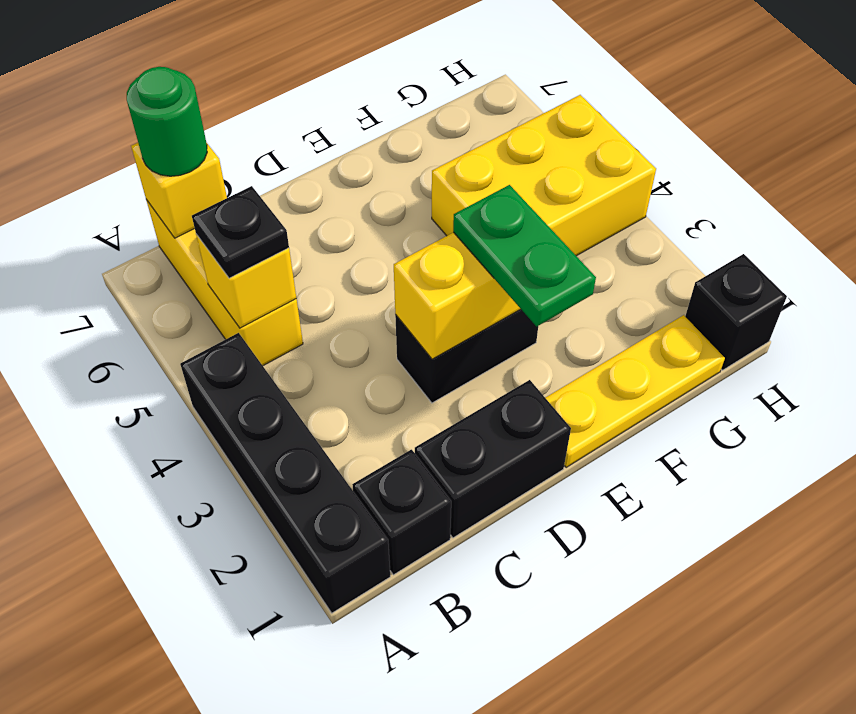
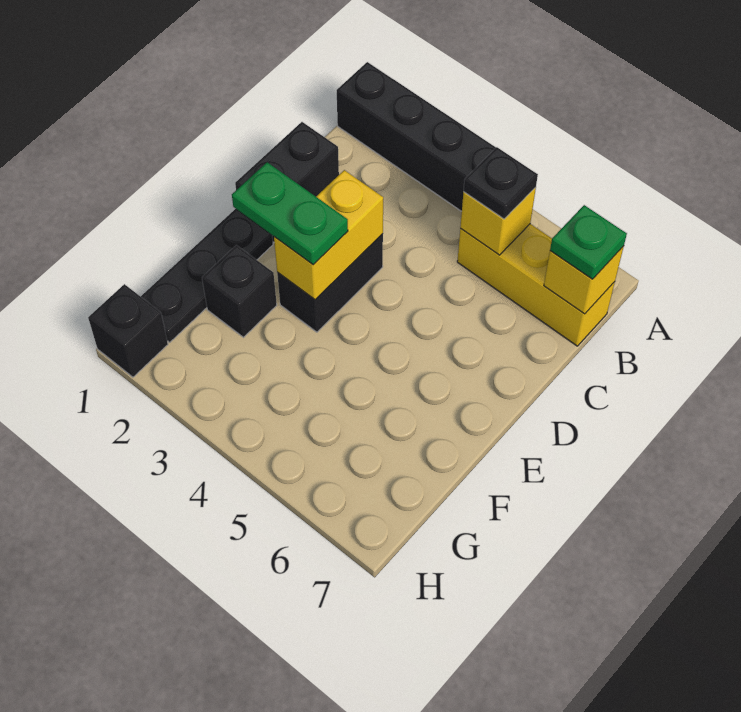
black 1x1 brick [352,450,451,575] -> black 1x1 brick moved to [202,245,277,337]
green 1x1 round brick [127,67,207,176] -> green 1x1 plate [550,205,627,279]
yellow 1x3 plate [545,315,725,468] -> black 1x3 plate [141,209,273,342]
yellow 2x3 brick [432,95,656,256] -> none

